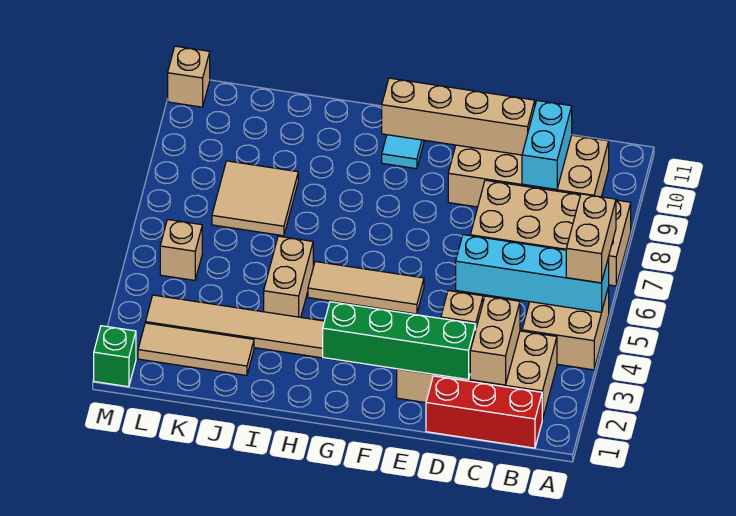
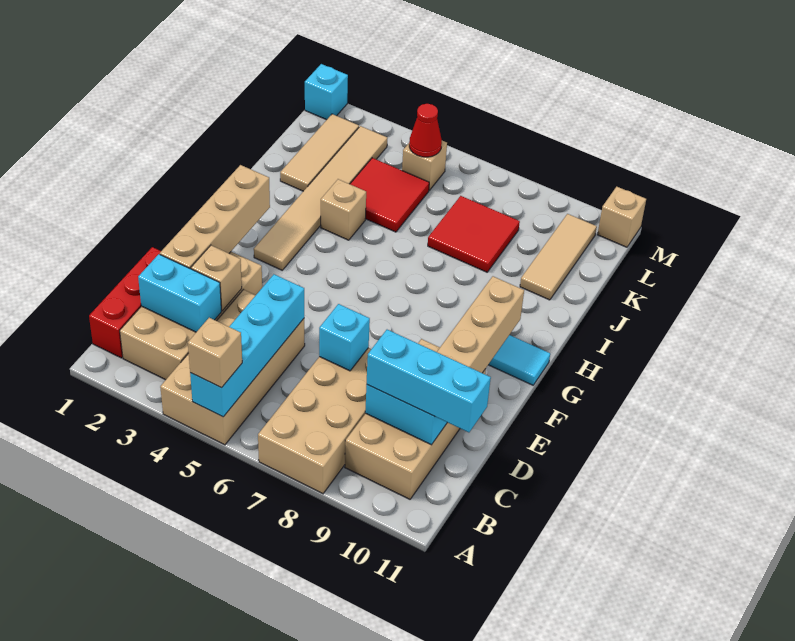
tan 2x2 brick [522,287,609,370] -> tan 2x4 brick [160,290,305,445]
tan 1x2 brick [566,194,616,283] -> tan 1x1 brick [188,318,242,388]
tan 1x2 brick [470,296,520,385] -> cyan 1x2 brick [138,254,222,332]
none -> cyan 1x3 brick [367,330,491,432]
green 1x4 brick [323,302,476,379] -> tan 1x4 brick [160,165,270,269]
none -> cyan 1x1 brick [319,304,370,371]
tan 1x3 tile [308,262,424,314] -> tan 1x3 tile moved to [520,214,597,300]
tan 1x2 brick [264,236,313,317] -> tan 1x1 brick [321,179,366,240]
none -> red 2x2 tile [350,158,429,232]
tan 2x2 tile [212,161,298,236] -> red 2x2 tile [428,196,520,272]
none -> red 1x1 cone [409,104,442,157]
green 1x1 brick [94,326,136,387] -> cyan 1x1 brick [305,64,348,120]

